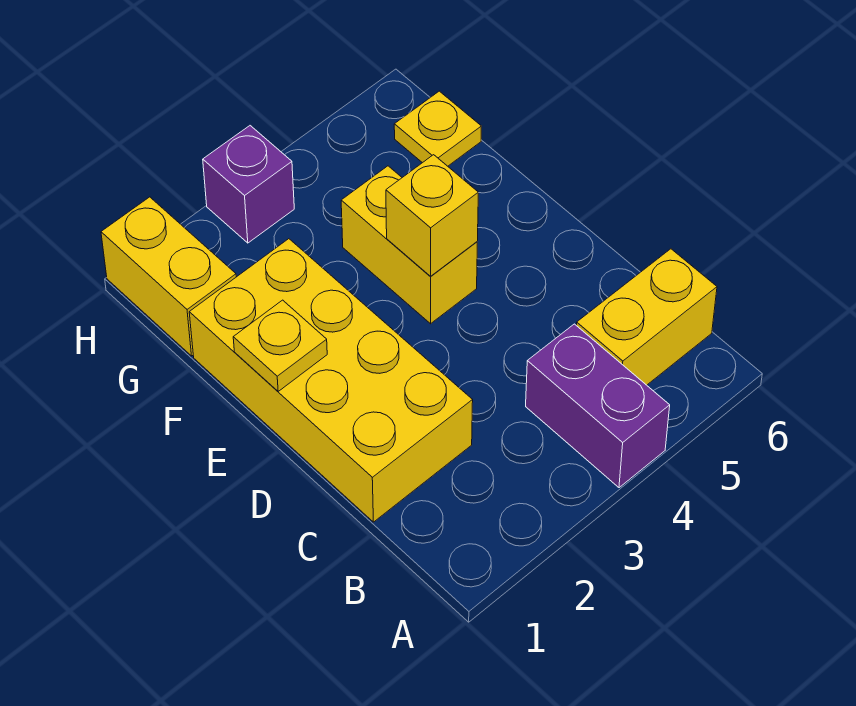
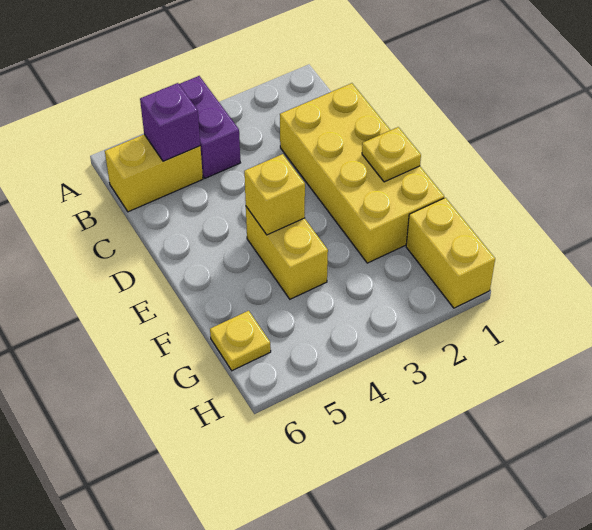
purple 1x1 brick [203,126,294,243] -> purple 1x1 brick moved to [140,83,200,161]

